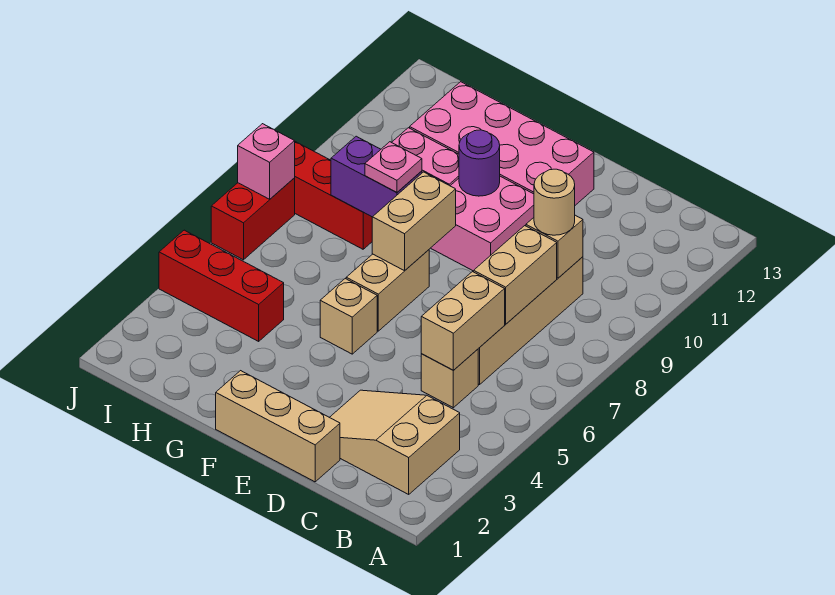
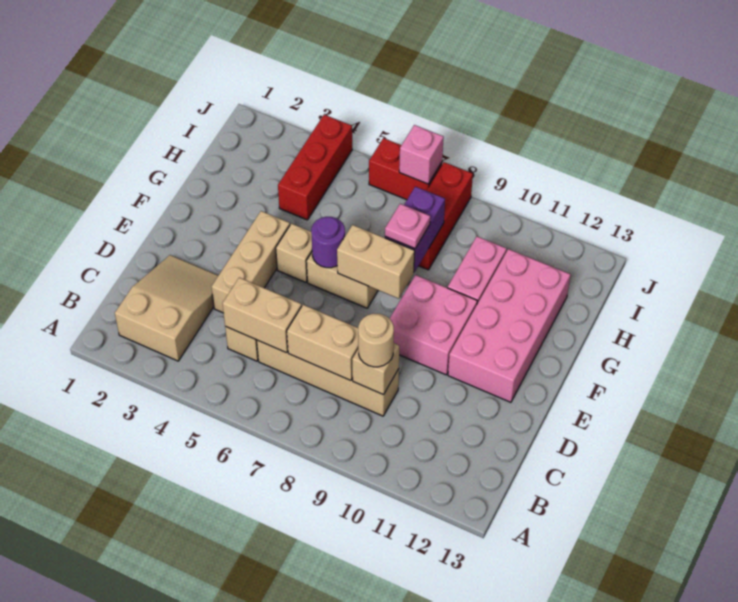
tan 1x3 brick [216,371,340,482] -> tan 1x3 brick moved to [212,211,290,313]
purple 1x1 round brick [459,130,500,196] -> purple 1x1 round brick moved to [311,217,345,268]

